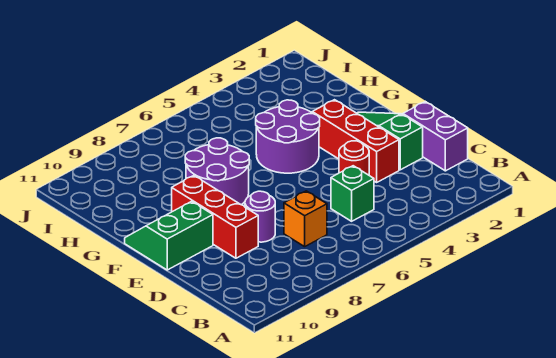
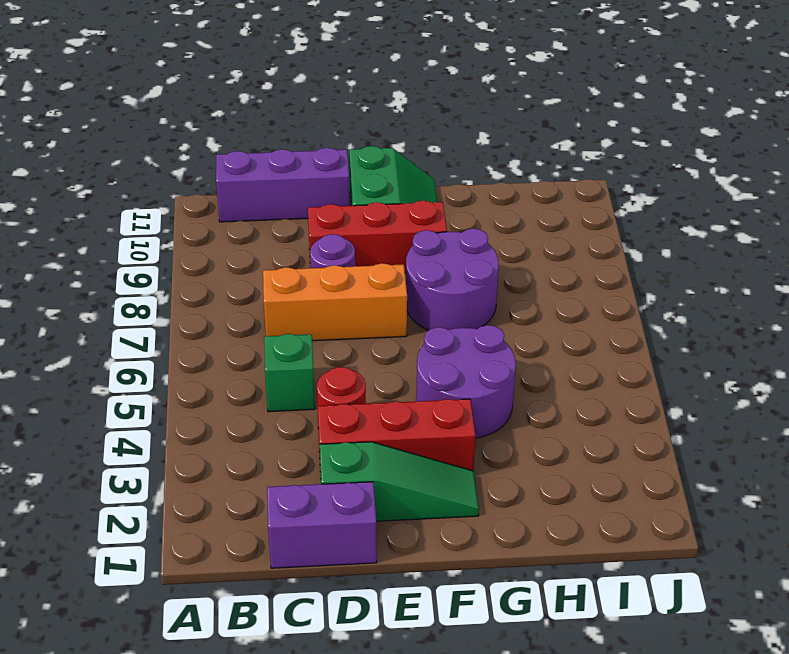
none -> purple 1x3 brick [216,148,350,222]
orange 1x1 brick [284,191,327,247] -> orange 1x3 brick [263,263,407,341]

